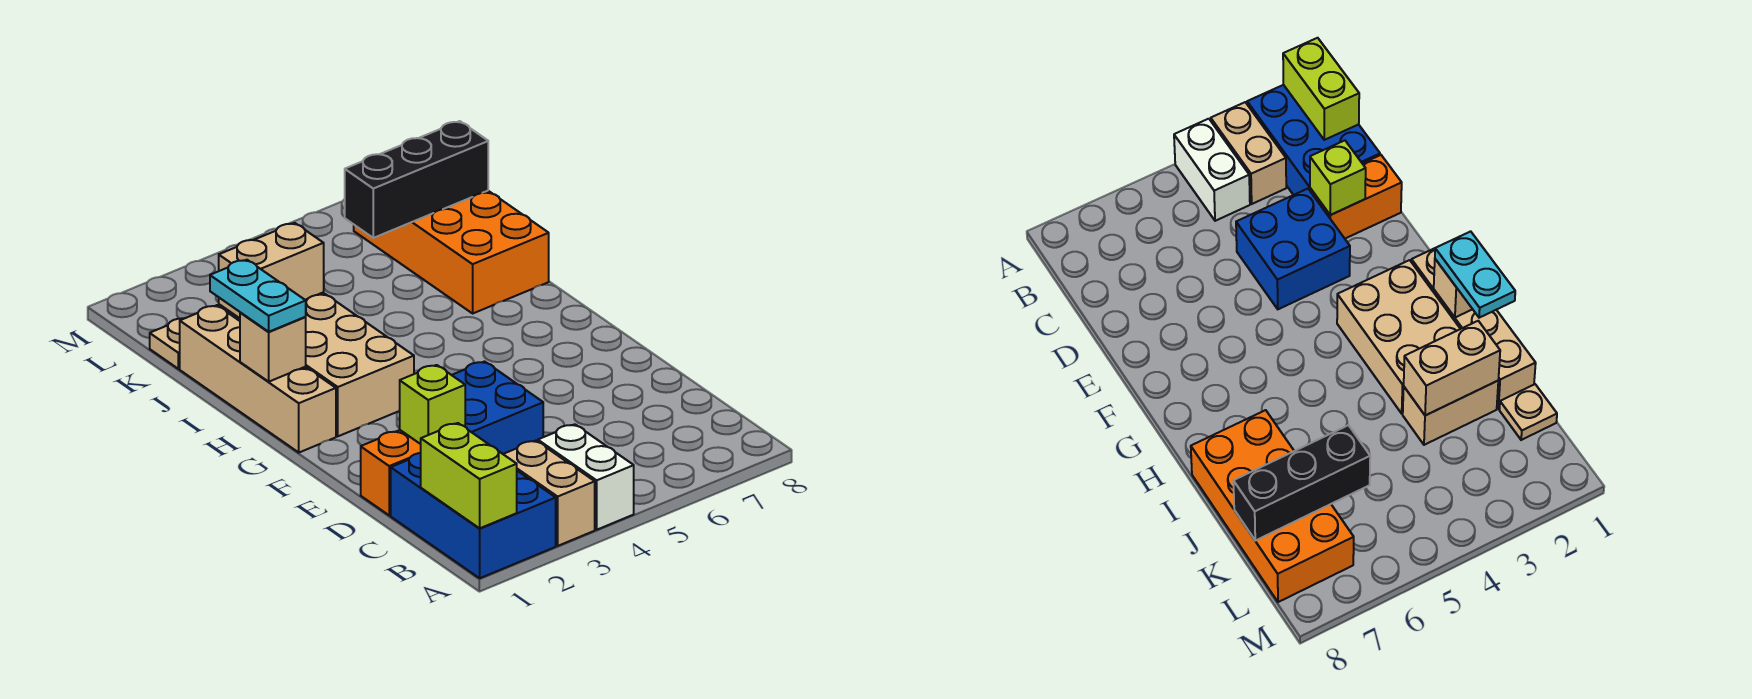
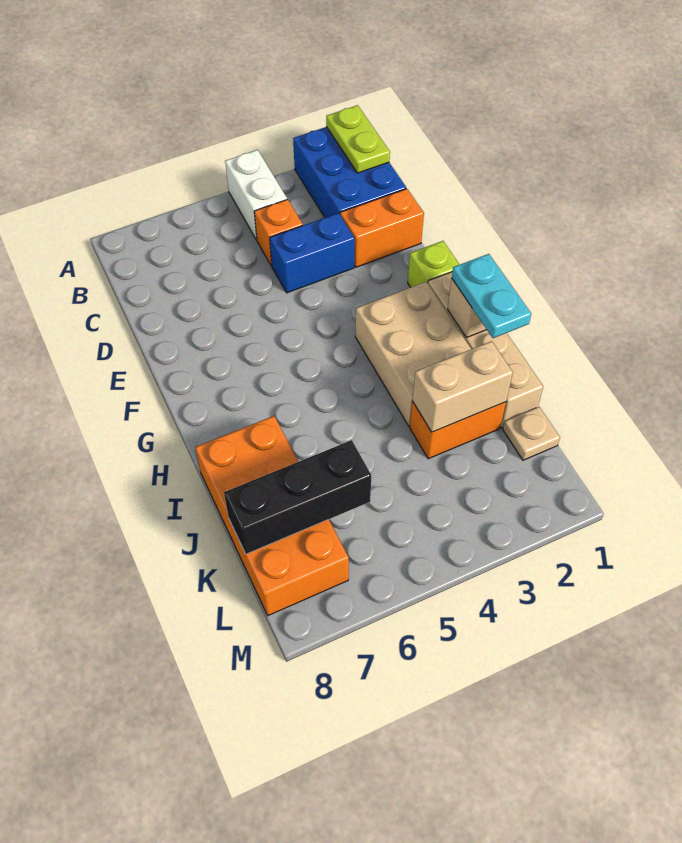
lime 1x2 brick [421,423,517,528] -> lime 1x2 plate [326,105,390,173]
tan 1x2 brick [503,441,595,546] -> none
none -> orange 1x1 brick [254,199,303,266]
lime 1x1 brick [400,365,465,444] -> lime 1x1 brick moved to [408,241,460,287]
blue 2x2 brick [452,362,543,454] -> blue 1x2 brick [270,213,355,293]
tan 1x2 brick [1403,381,1498,445] -> orange 1x2 brick [410,401,506,459]

